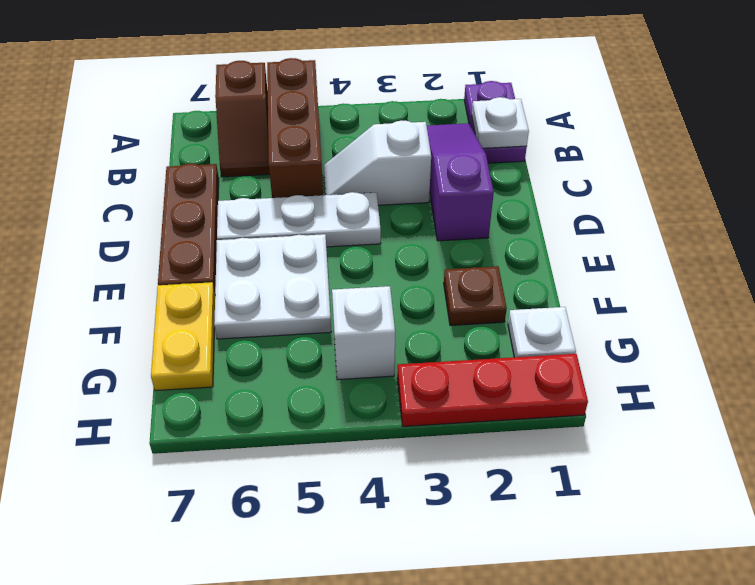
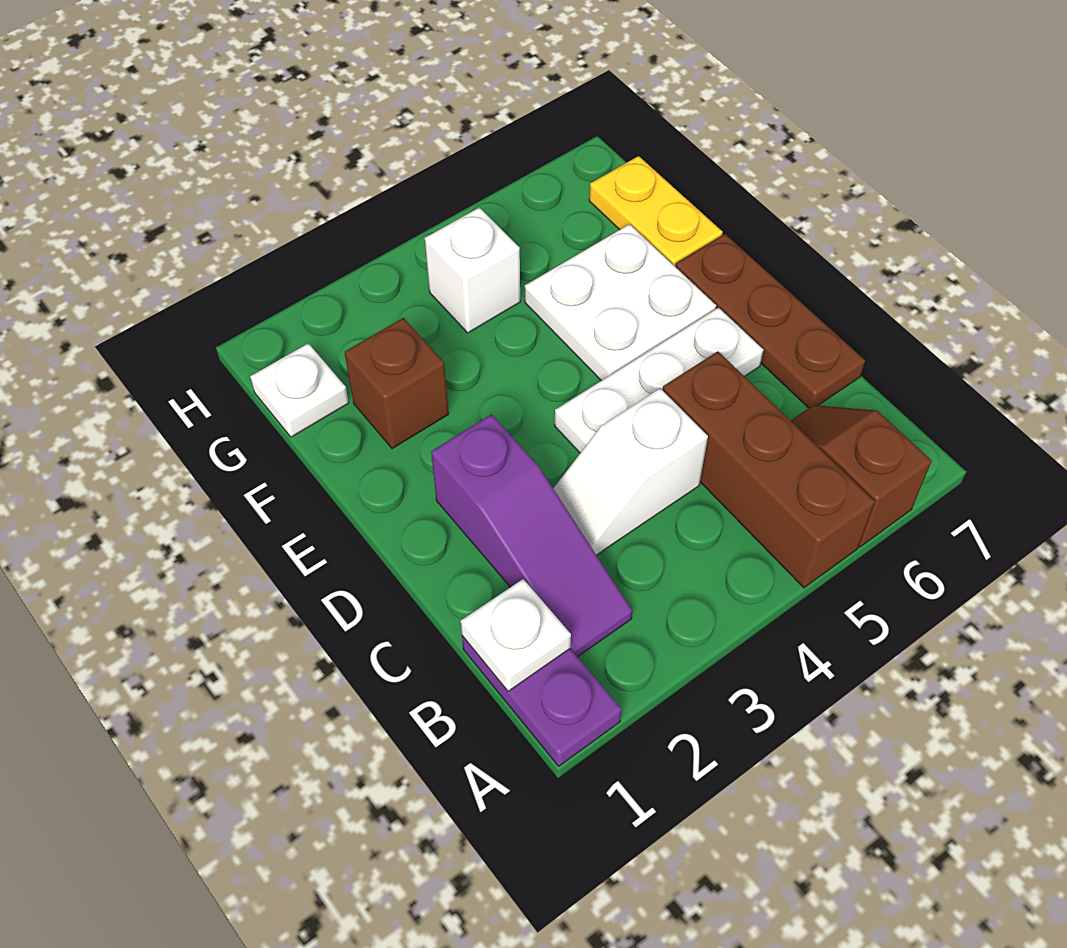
white 1x2 slope [324,121,431,205] -> white 1x2 slope turned to [553,388,708,555]
brown 1x1 plate [444,266,507,325] -> brown 1x1 brick [345,318,449,449]
red 1x3 plate [397,354,588,426] -> none

